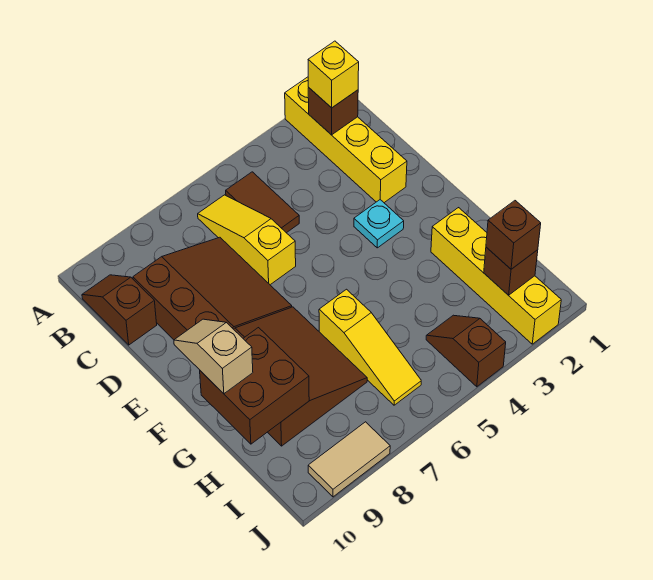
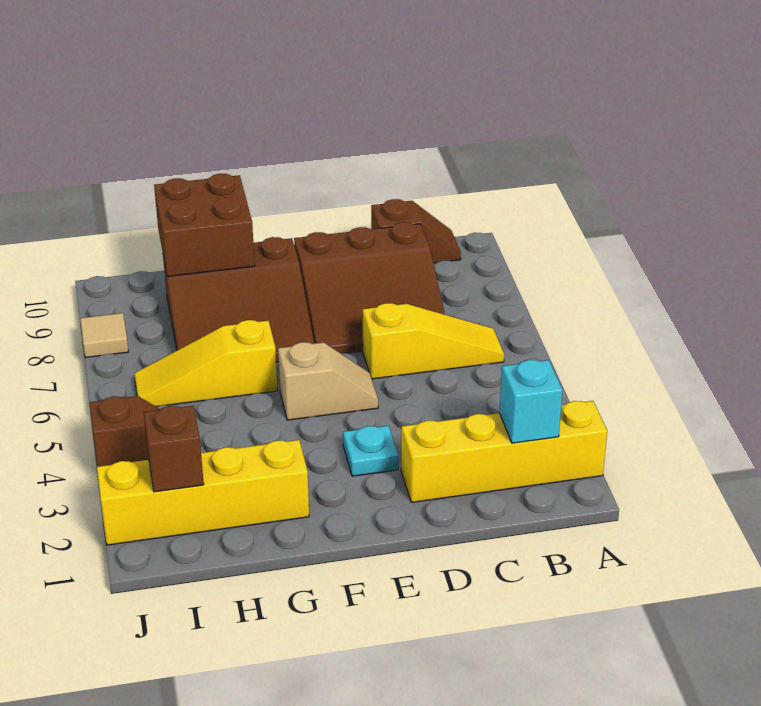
brown 1x1 brick [308,88,358,135] -> cyan 1x1 brick [499,360,563,443]
yellow 1x1 brick [308,41,359,108] -> none
brown 1x2 tile [226,172,299,233] -> none
tan 1x2 slope [174,319,253,394] -> tan 1x2 slope moved to [278,342,378,420]
brown 1x1 brick [486,201,541,269] -> none
tan 1x2 tile [308,422,390,497] -> tan 1x1 tile [80,313,128,358]

